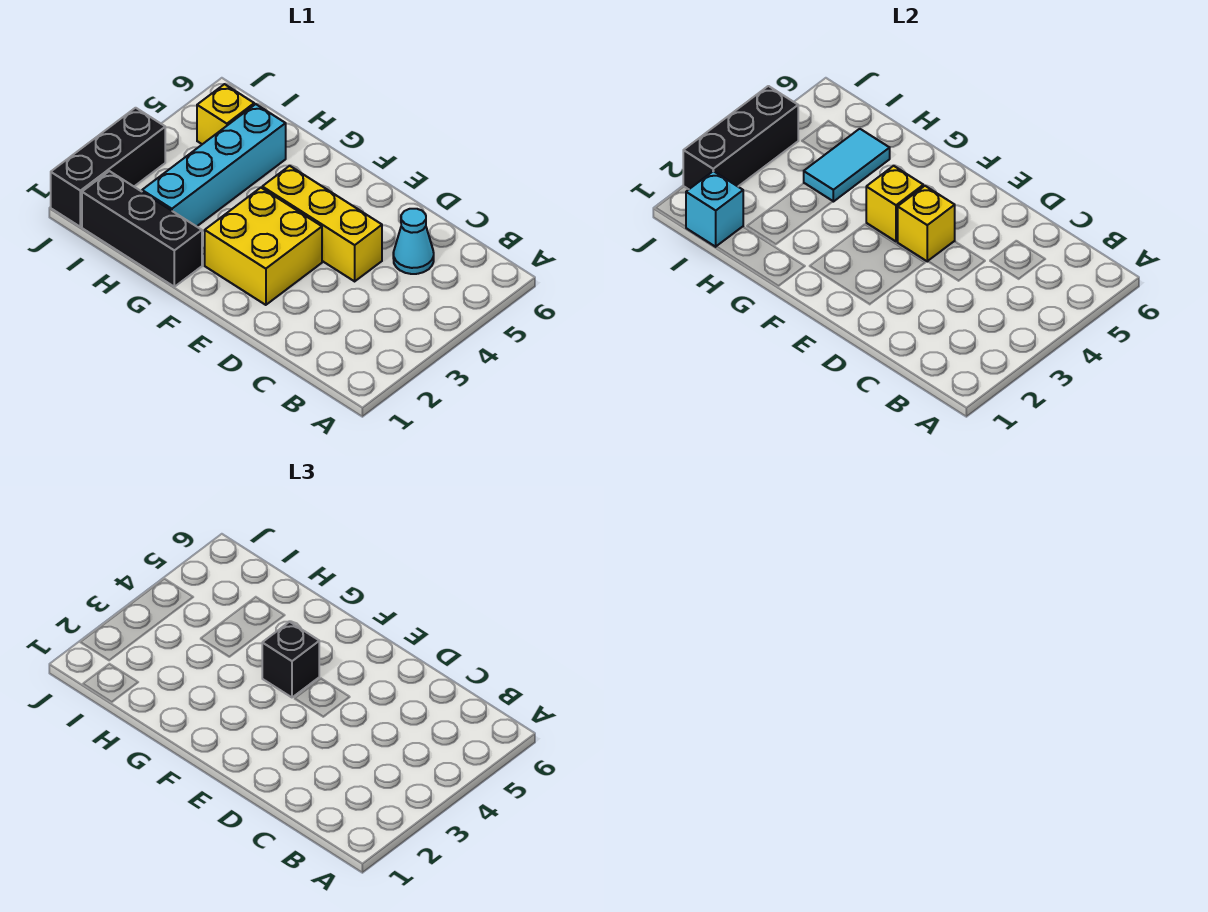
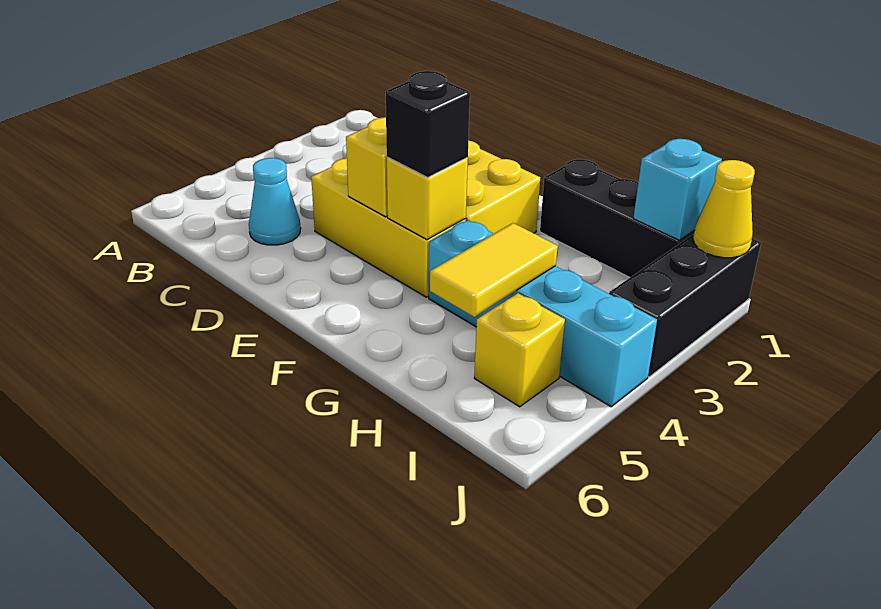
cyan 1x4 brick [142,104,286,227] -> cyan 1x4 brick turned to [429,220,657,407]
cyan 1x2 tile [804,129,890,202] -> yellow 1x2 tile [430,223,558,317]
none -> yellow 1x1 cone [693,160,755,258]
black 1x3 brick [683,86,798,189] -> none

